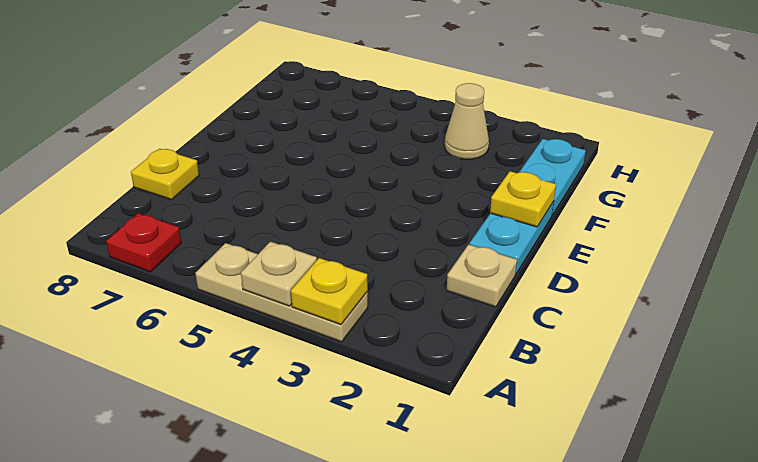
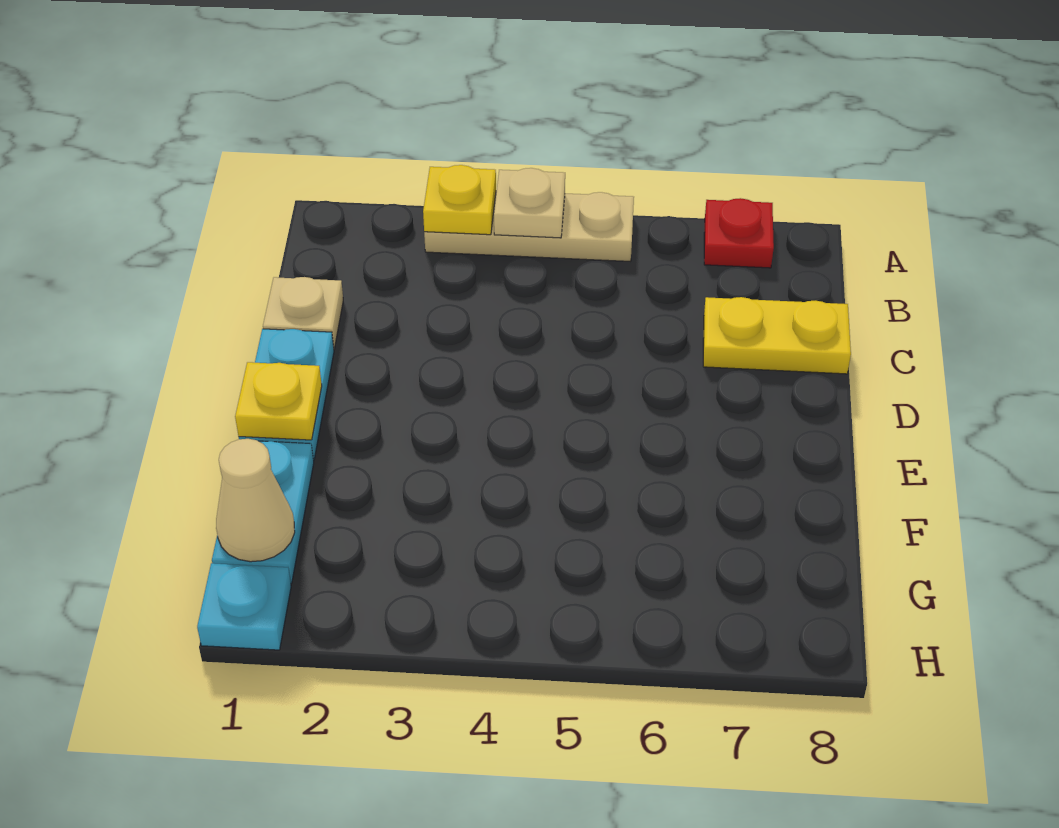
yellow 1x1 plate [131,149,199,200] -> yellow 1x2 plate [703,297,851,374]
tan 1x1 cone [445,83,489,159] -> tan 1x1 cone moved to [216,439,295,562]
none -> cyan 1x1 plate [197,563,291,650]

